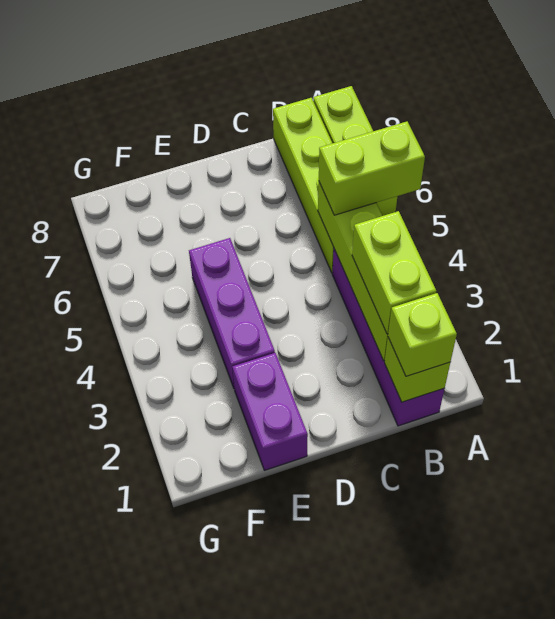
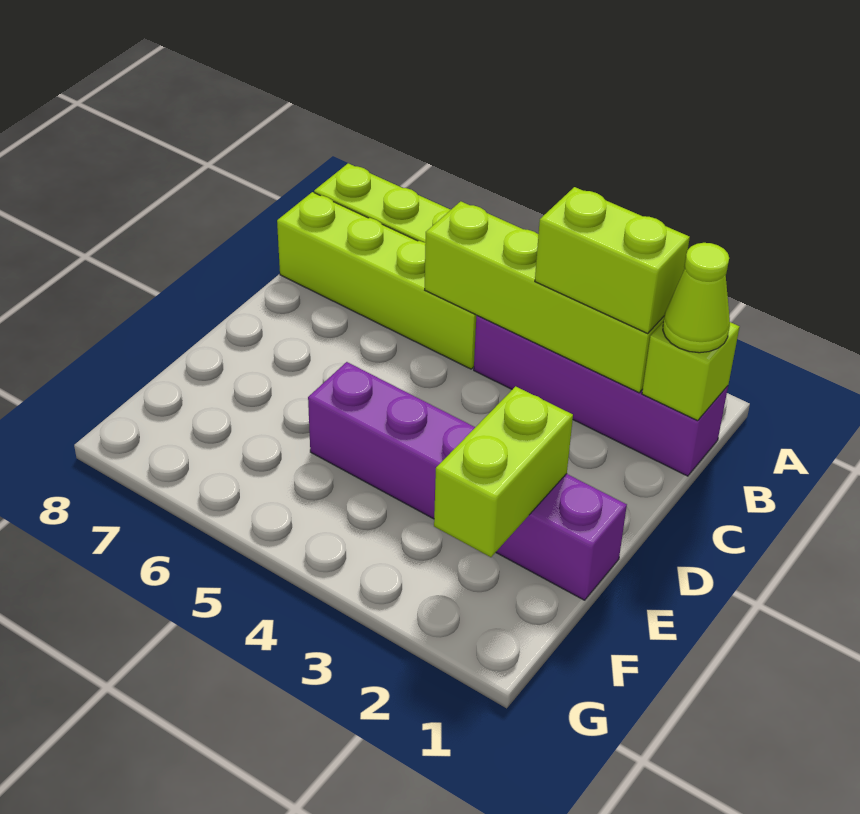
lime 1x2 brick [319,122,425,215] -> lime 1x2 brick moved to [434,386,573,557]
lime 1x1 brick [388,293,457,376] -> lime 1x1 cone [663,243,730,353]

